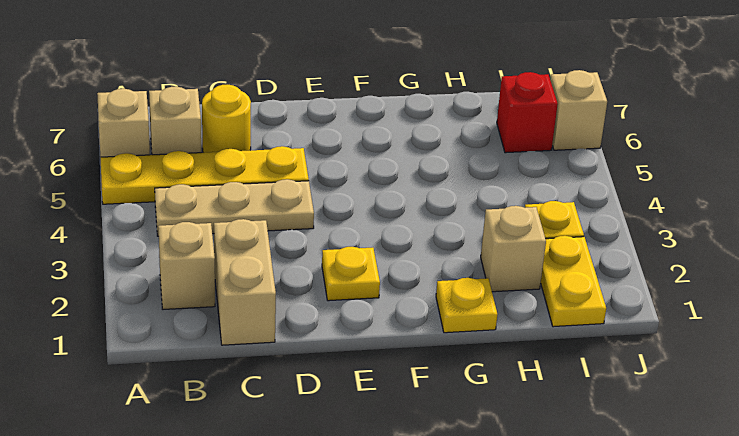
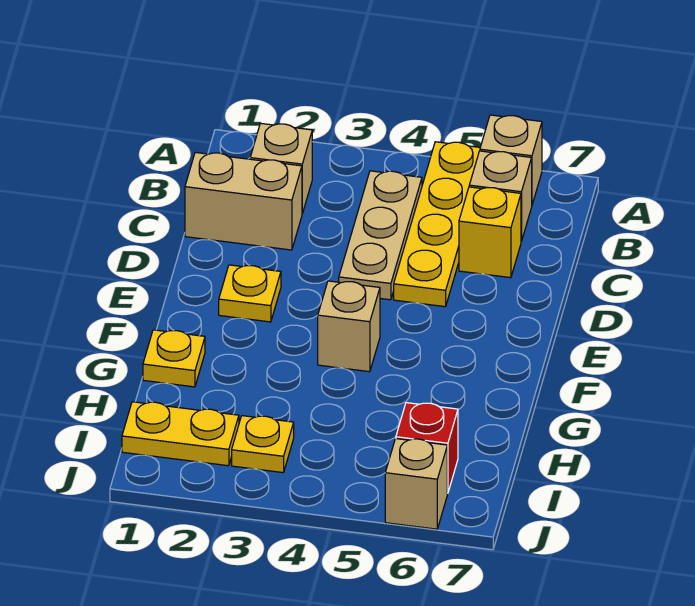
yellow 1x1 round brick [202,85,251,153] -> yellow 1x1 brick [459,187,521,278]
tan 1x1 brick [481,206,546,292] -> tan 1x1 brick moved to [318,281,380,372]

